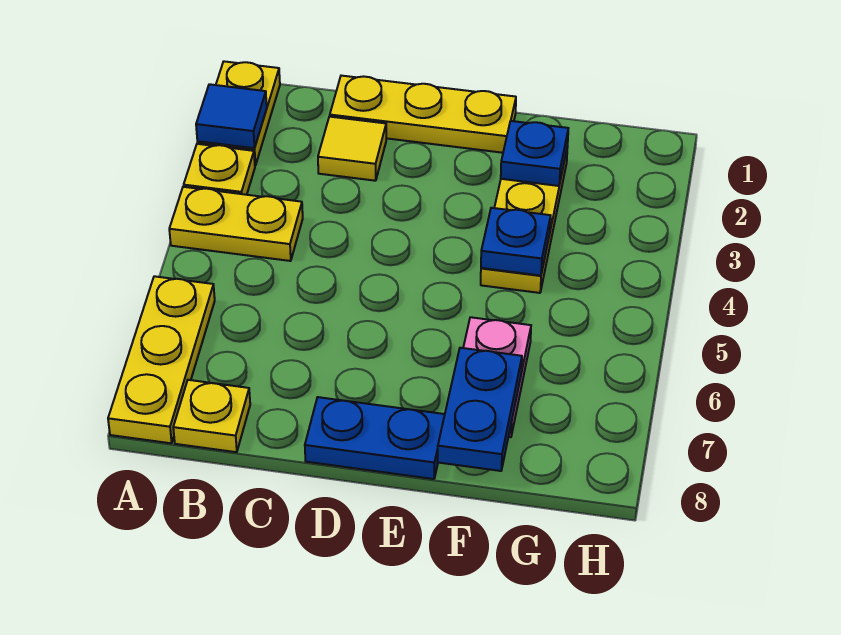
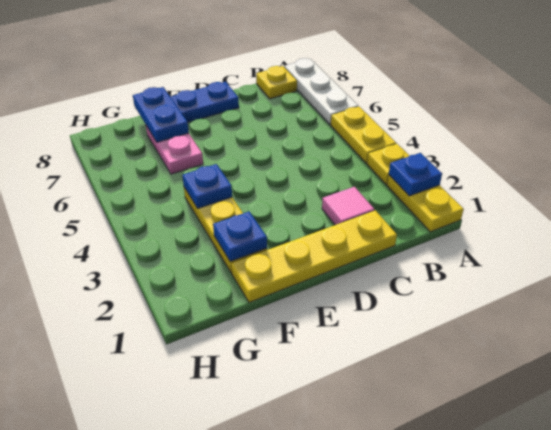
blue 1x1 tile [196,84,267,148] -> blue 1x1 plate [389,153,442,196]
yellow 1x2 plate [169,187,303,261] -> yellow 1x2 plate turned to [331,107,396,163]
yellow 1x3 plate [108,276,215,443] -> white 1x3 plate [284,58,358,125]
yellow 1x3 plate [330,76,516,153] -> yellow 1x4 plate [231,210,397,303]
yellow 1x1 tile [318,117,386,181] -> pink 1x1 tile [322,187,374,225]

